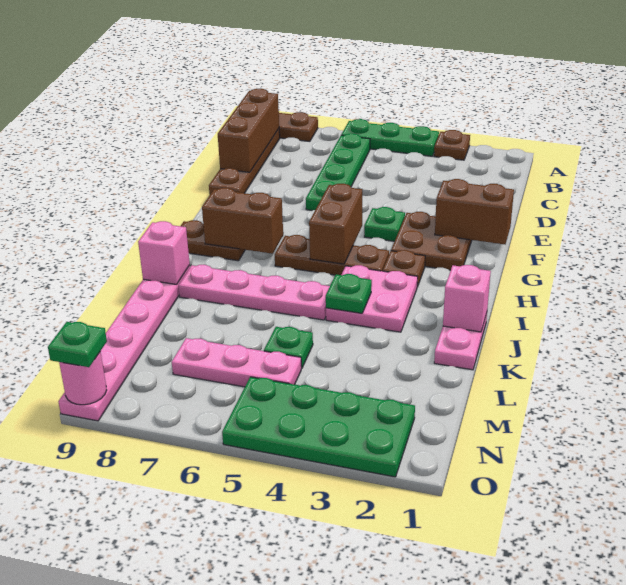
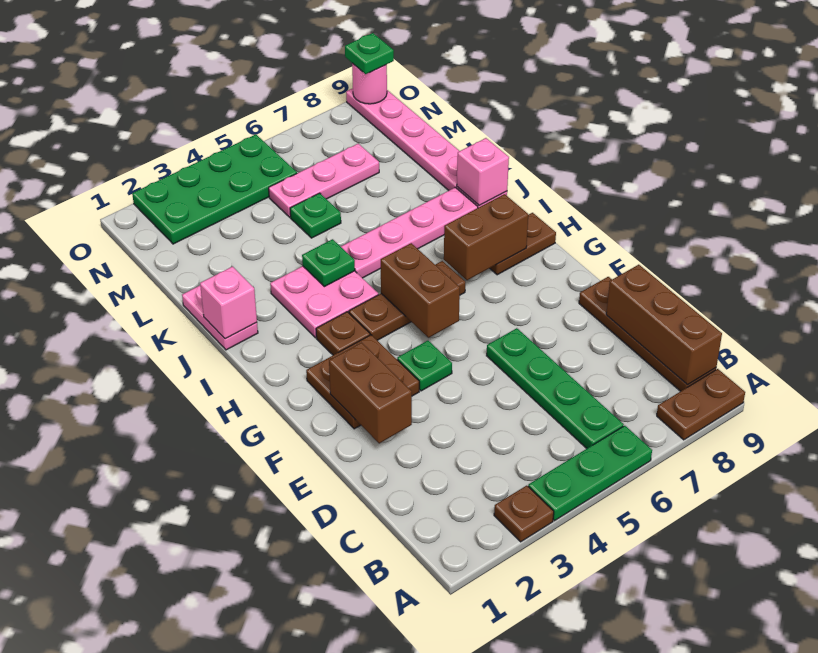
brown 1x2 brick [435,179,514,244] -> brown 1x2 brick turned to [329,343,412,443]

